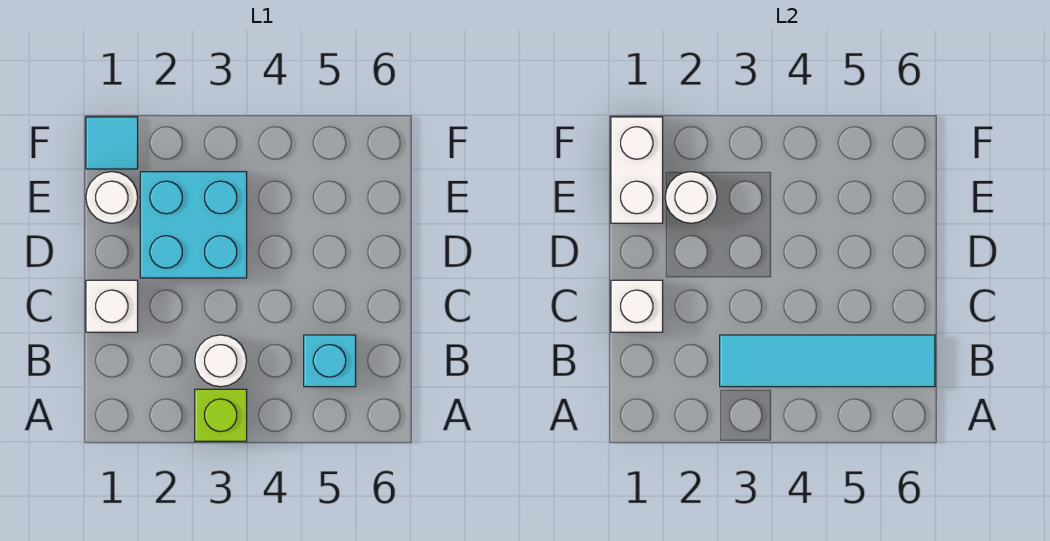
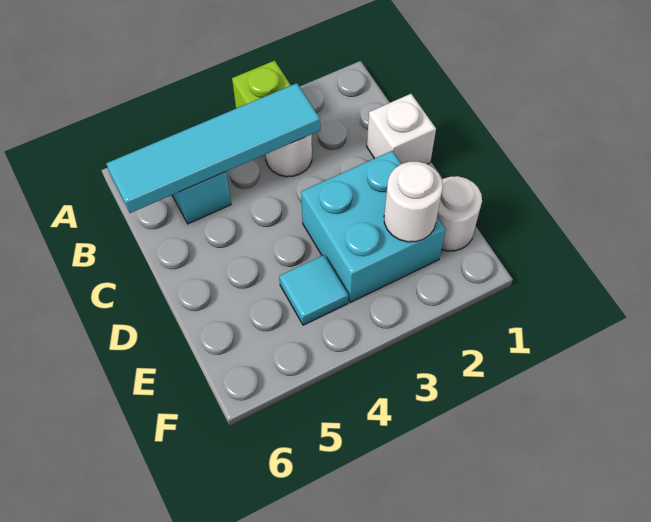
white 1x1 brick [611,280,663,332] -> none
white 1x2 brick [611,117,663,223] -> none
cyan 1x1 tile [86,117,138,169] -> cyan 1x1 tile moved to [279,255,348,325]

